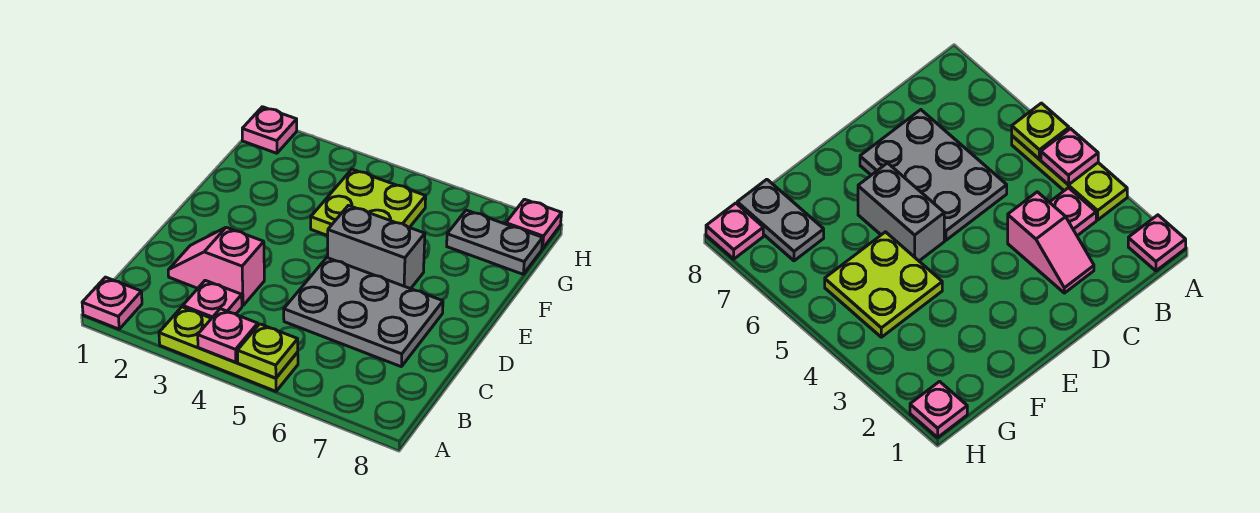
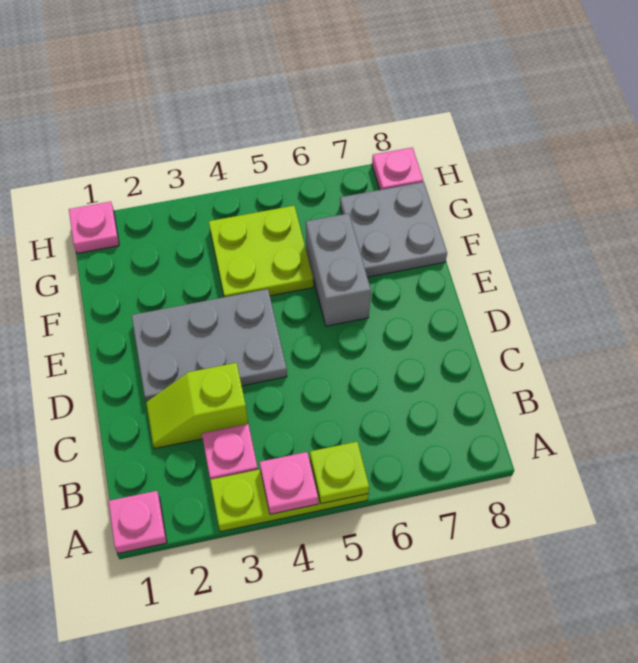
pink 1x2 slope [168,227,264,306] -> lime 1x2 slope [146,363,248,449]
grey 2x3 plate [284,258,443,366] -> grey 2x3 plate moved to [132,289,287,402]
grey 1x2 brick [328,205,425,289] -> grey 1x2 brick turned to [306,213,371,326]
grey 1x2 plate [447,210,543,274] -> grey 2x2 plate [340,182,447,277]

